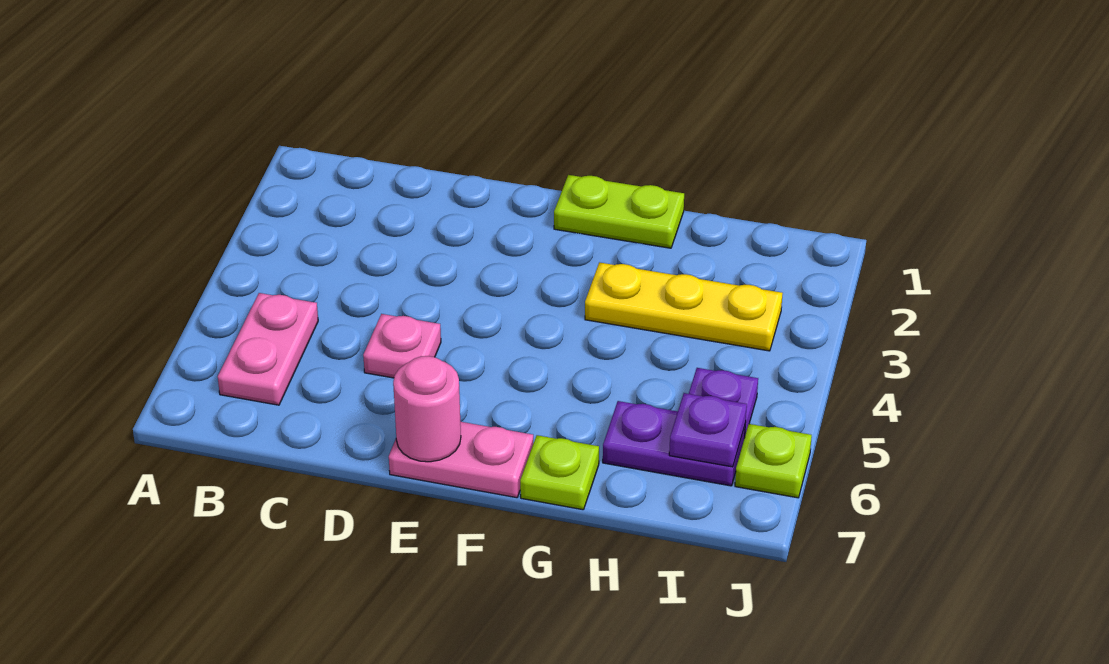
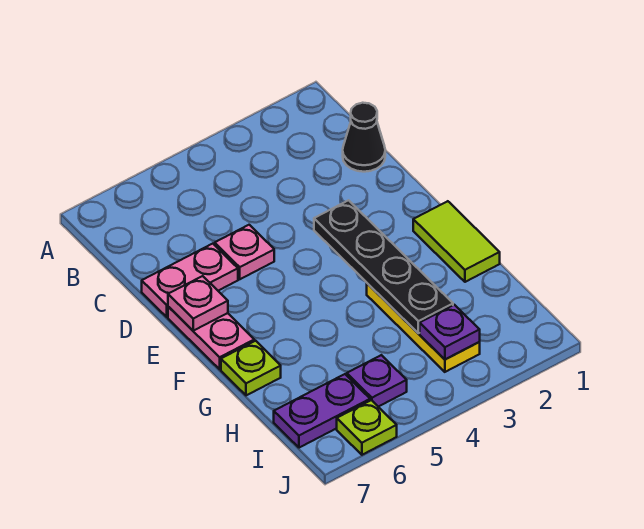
pink 1x2 plate [218,293,318,405] -> pink 1x2 plate moved to [142,244,238,317]
none -> black 1x1 cone [343,103,385,172]
none -> black 1x4 plate [314,200,453,333]
pink 1x1 round brick [393,356,461,462] -> pink 1x1 plate [168,276,228,331]
lime 1x2 plate [554,175,684,248] -> lime 1x2 tile [413,201,500,282]
purple 1x2 plate [603,401,745,486] -> purple 1x2 plate turned to [274,374,370,448]
purple 1x1 plate [669,393,747,467] -> purple 1x1 plate moved to [420,305,480,359]

